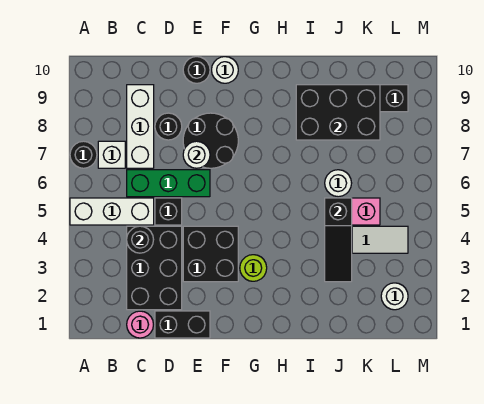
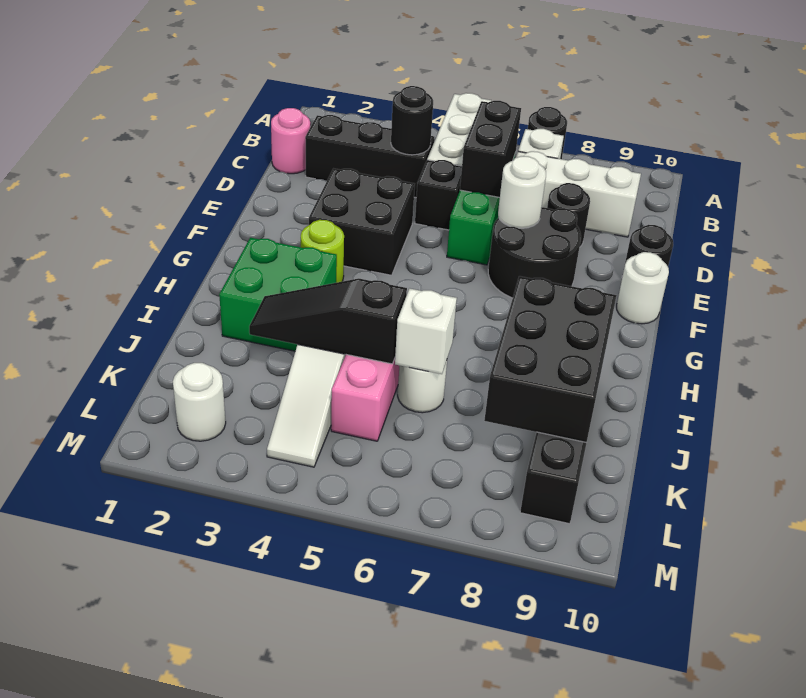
black 2x3 brick [127,226,182,310] -> black 1x3 brick [305,115,434,198]
black 1x2 brick [155,311,210,338] -> black 1x2 brick moved to [460,101,521,197]
none -> green 2x2 brick [219,238,337,351]
none -> white 1x1 brick [395,289,457,374]

